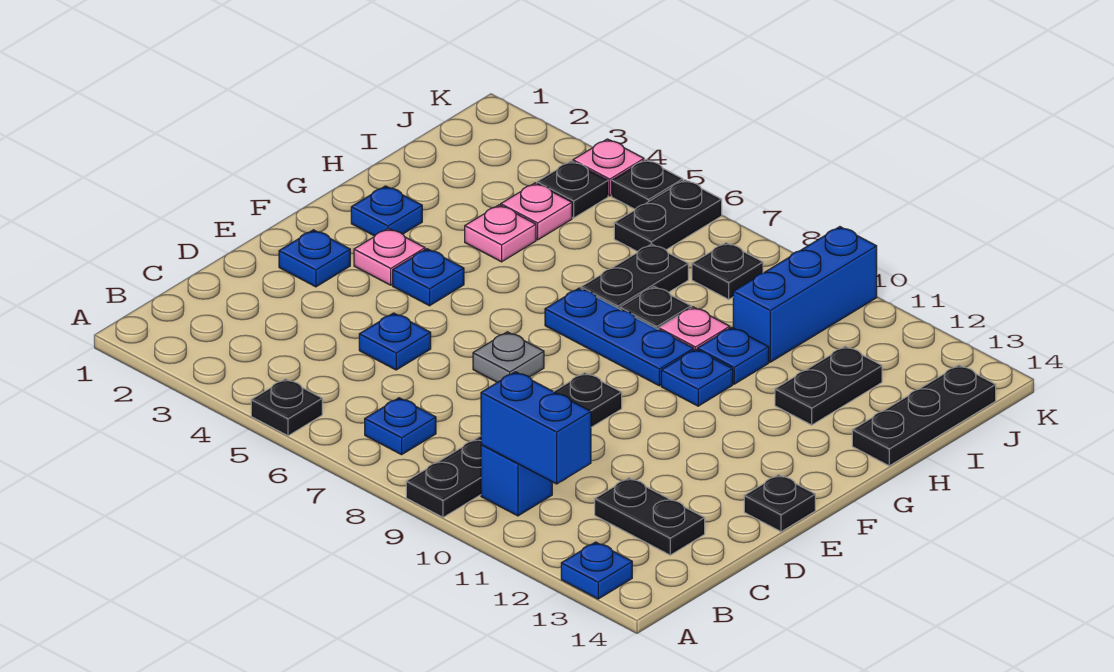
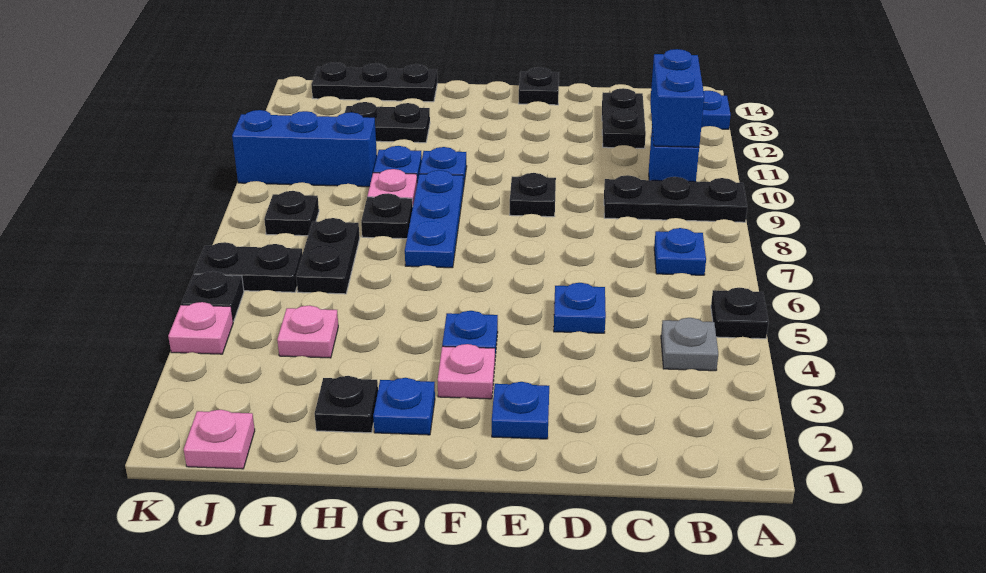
grey 1x1 plate [473,332,544,382] -> grey 1x1 plate moved to [661,318,718,371]
pink 1x1 plate [465,205,536,262] -> pink 1x1 plate moved to [184,410,255,469]
black 1x2 plate [581,244,688,309] -> black 1x2 plate turned to [296,218,360,294]
black 1x1 plate [537,161,608,218] -> black 1x1 plate moved to [315,376,378,433]

